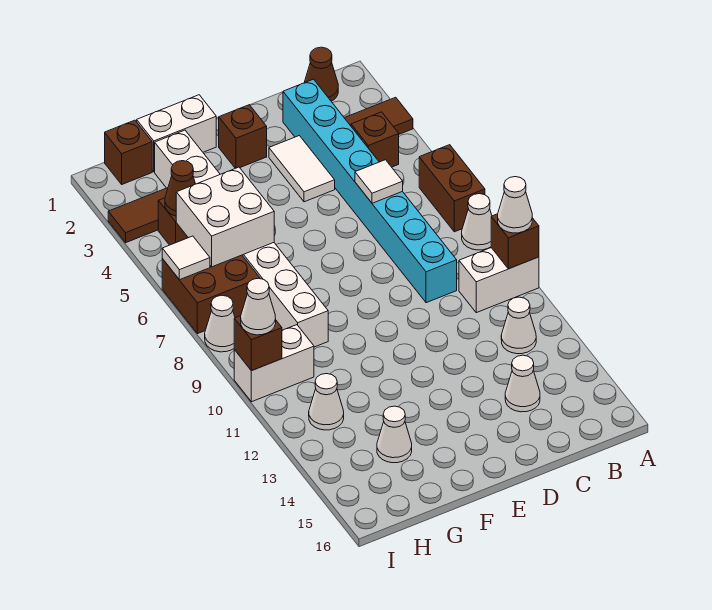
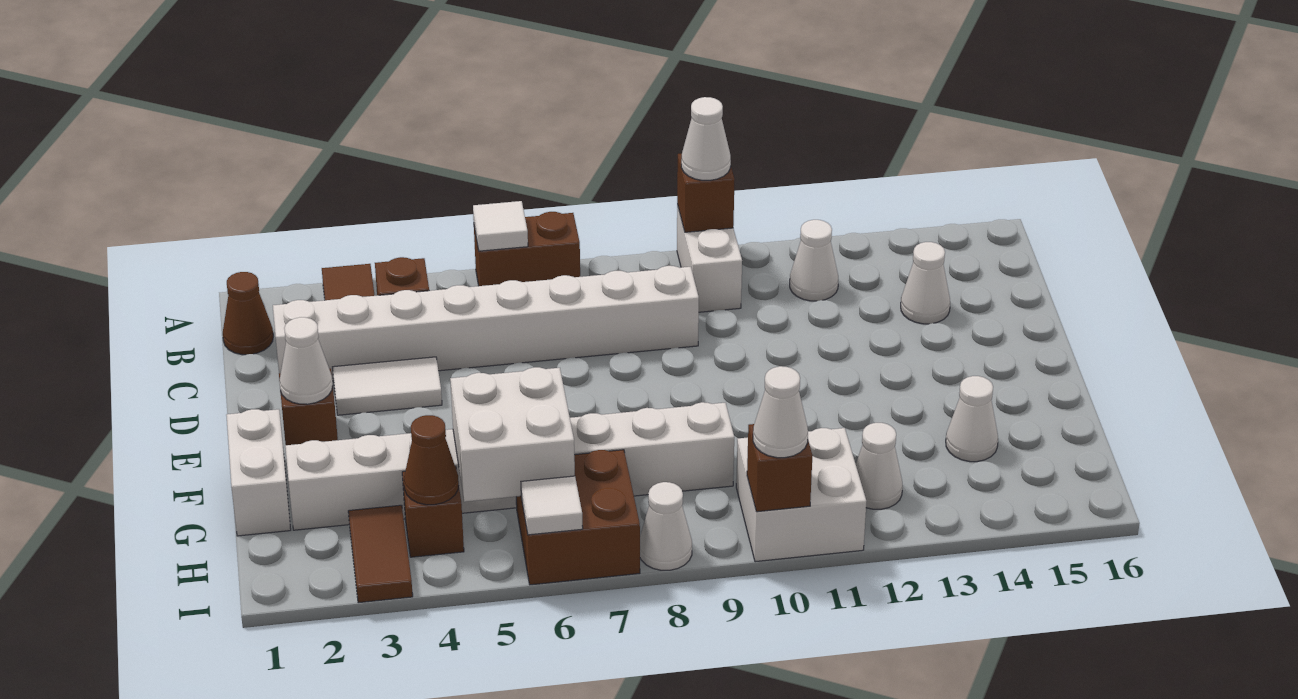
white 1x1 cone [462,194,492,250] -> white 1x1 cone moved to [279,317,333,404]
cyan 1x8 brick [283,79,457,303] -> white 1x8 brick [273,266,699,381]
white 1x1 tile [355,160,403,203] -> white 1x1 tile moved to [473,201,528,251]
brown 1x1 brick [105,120,152,184] -> none
white 1x2 brick [234,325,314,402] -> white 2x2 brick [736,428,866,562]

